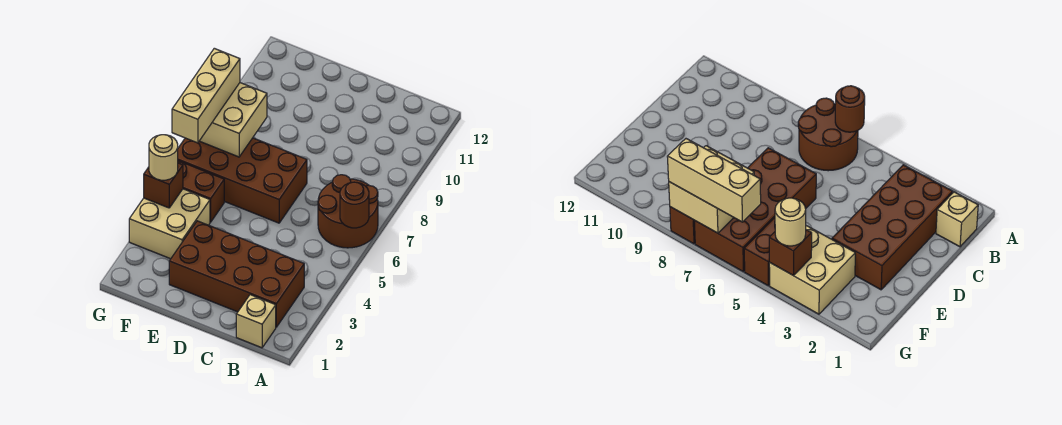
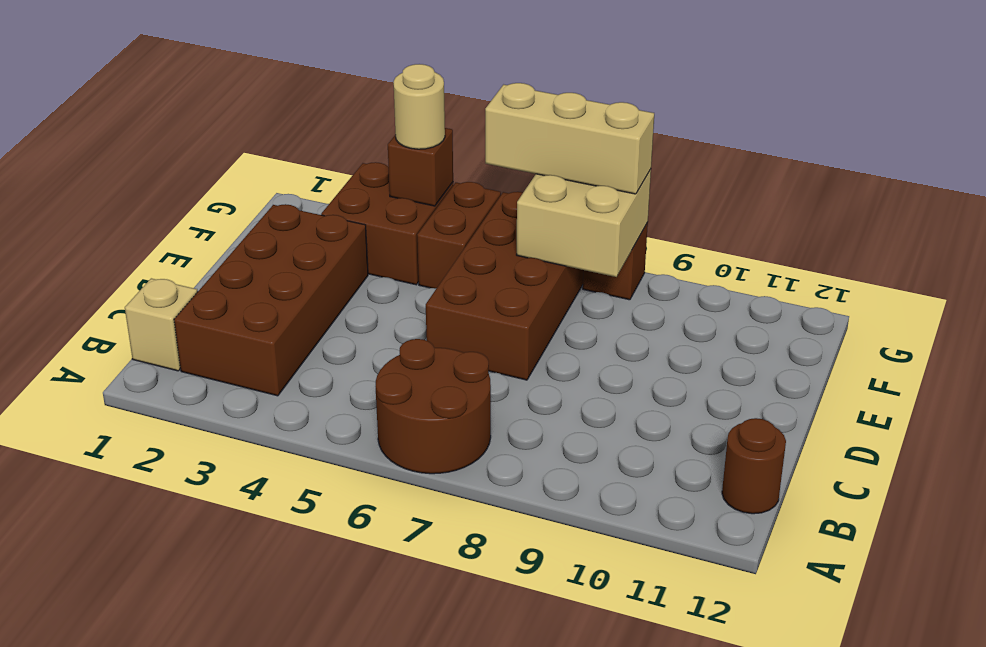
brown 1x1 round brick [340,182,369,228] -> brown 1x1 round brick moved to [722,418,786,514]
tan 2x2 brick [129,189,210,259] -> brown 2x2 brick [321,162,453,285]

